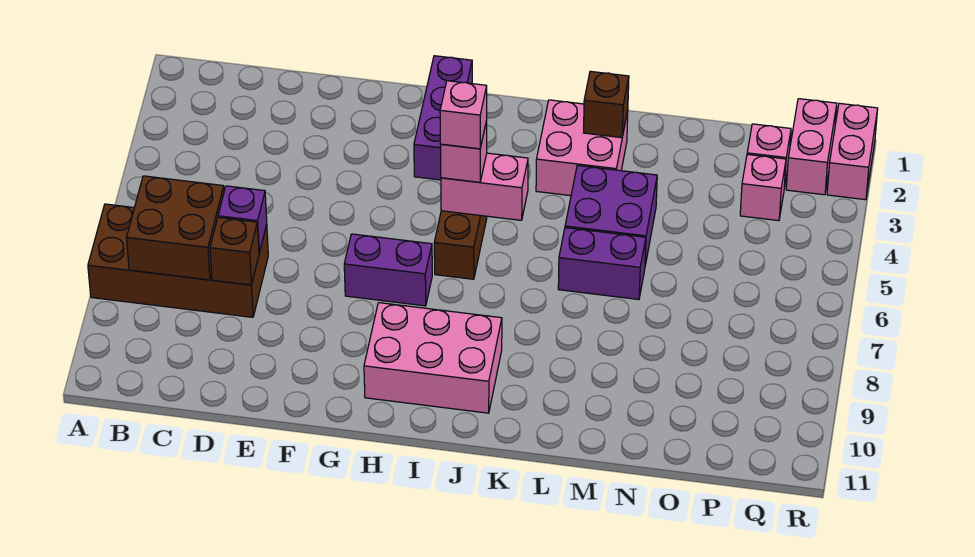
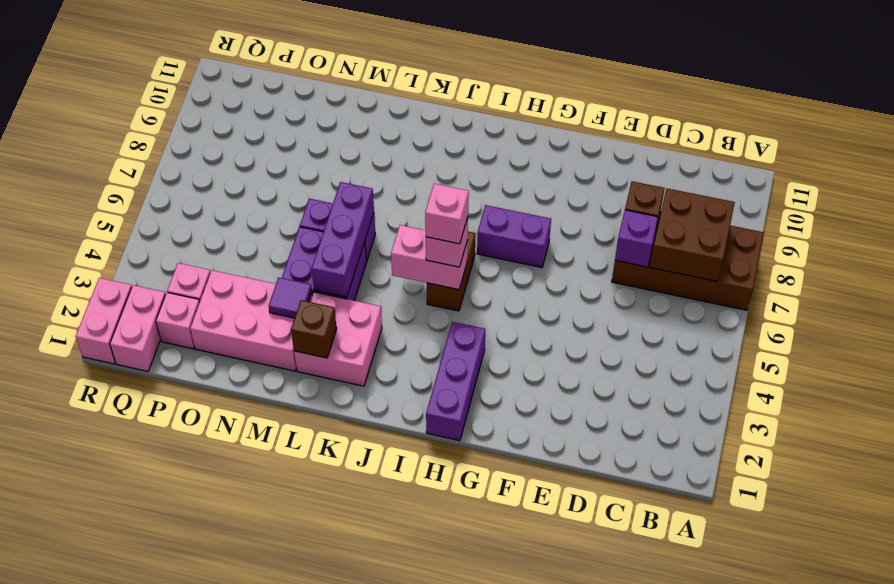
pink 2x3 brick [364,303,502,413] -> pink 2x3 brick moved to [190,270,312,371]
none -> purple 1x3 brick [311,182,374,297]
none -> purple 1x1 tile [269,277,312,318]

